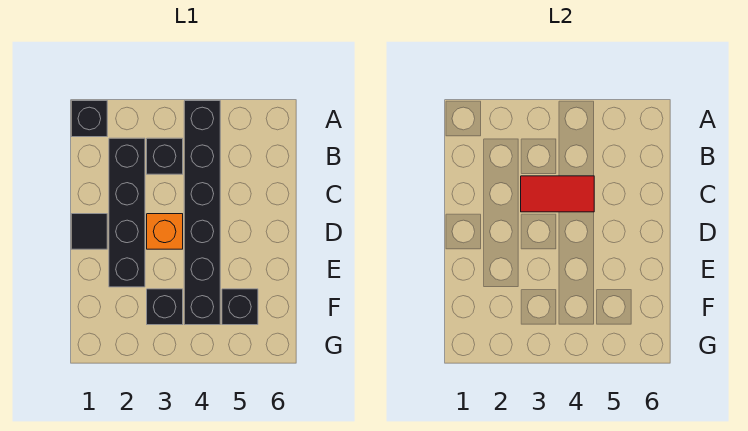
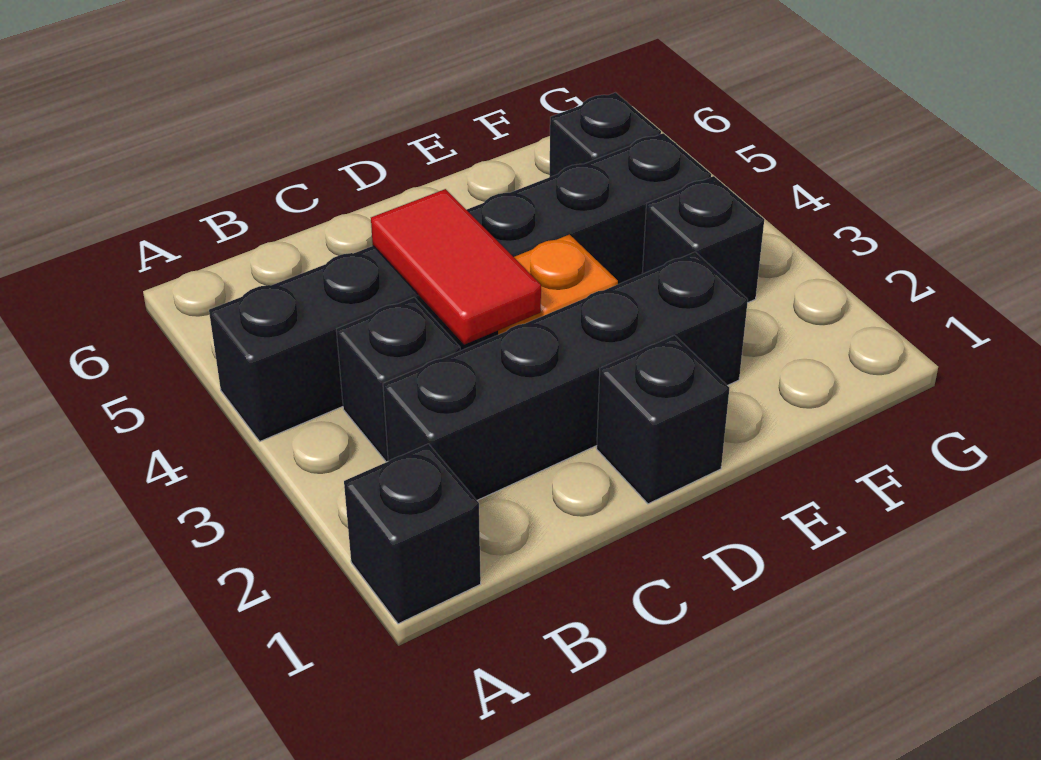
black 1x1 tile [71,214,107,249] -> black 1x1 brick [597,335,729,504]

